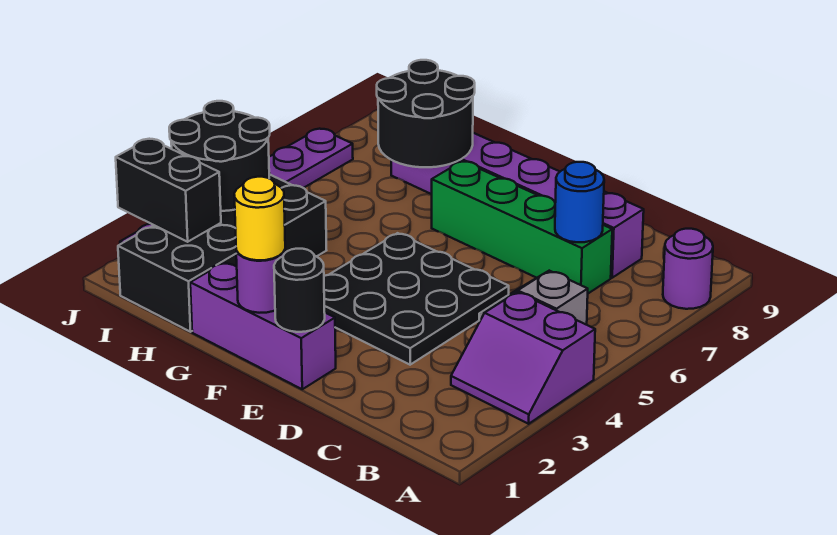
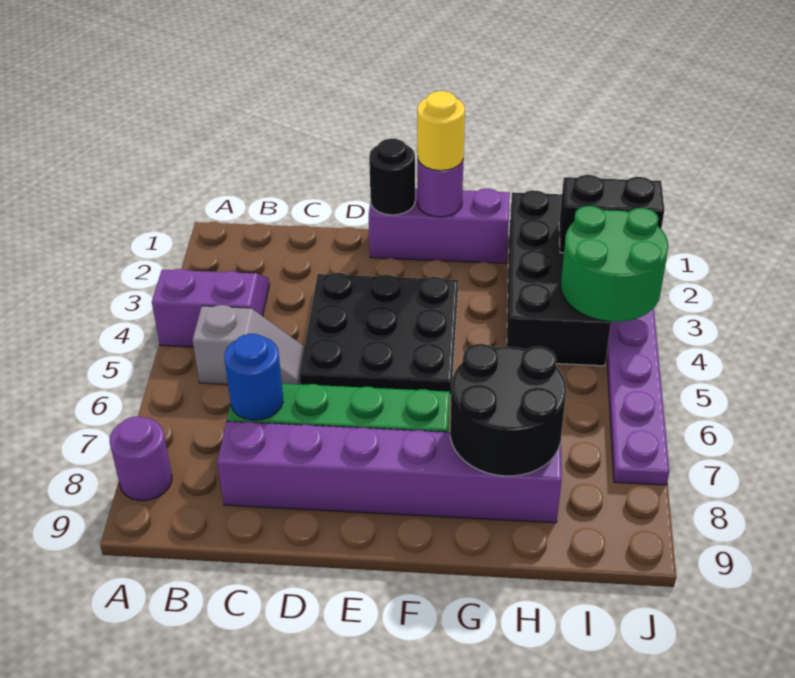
black 2x2 round brick [169,101,270,211] -> green 2x2 round brick [561,206,668,322]

